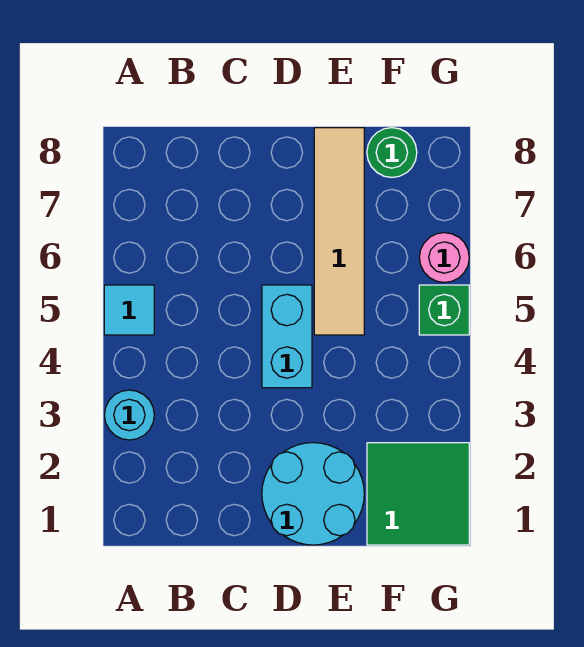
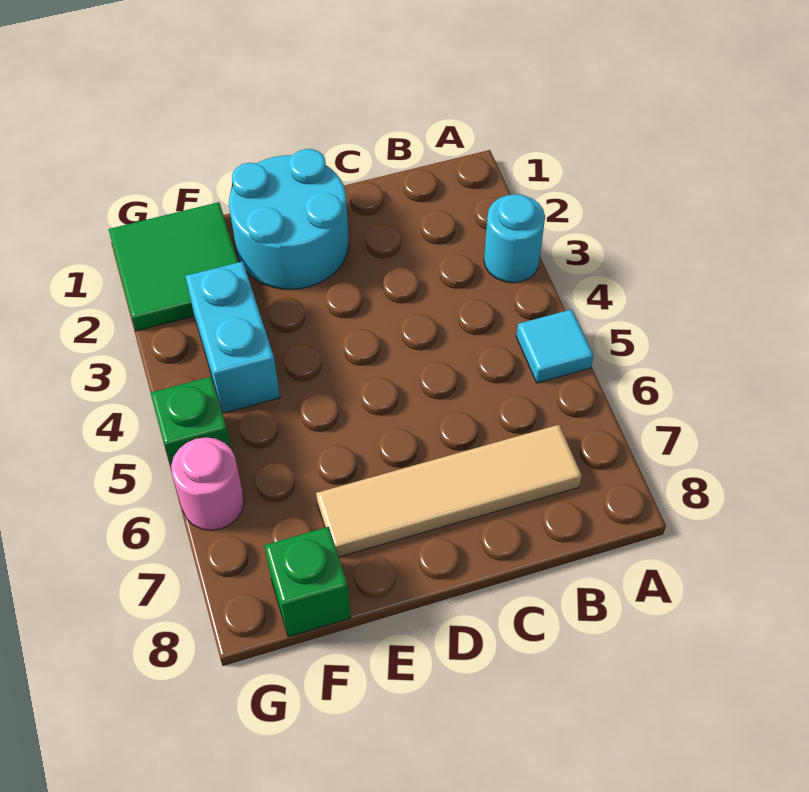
cyan 1x2 brick [262,285,312,388] -> cyan 1x2 brick moved to [186,261,280,413]
tan 1x4 tile [314,128,364,335] -> tan 1x4 tile turned to [316,425,582,557]
green 1x1 round brick [367,128,417,178] -> green 1x1 brick [265,527,351,637]

